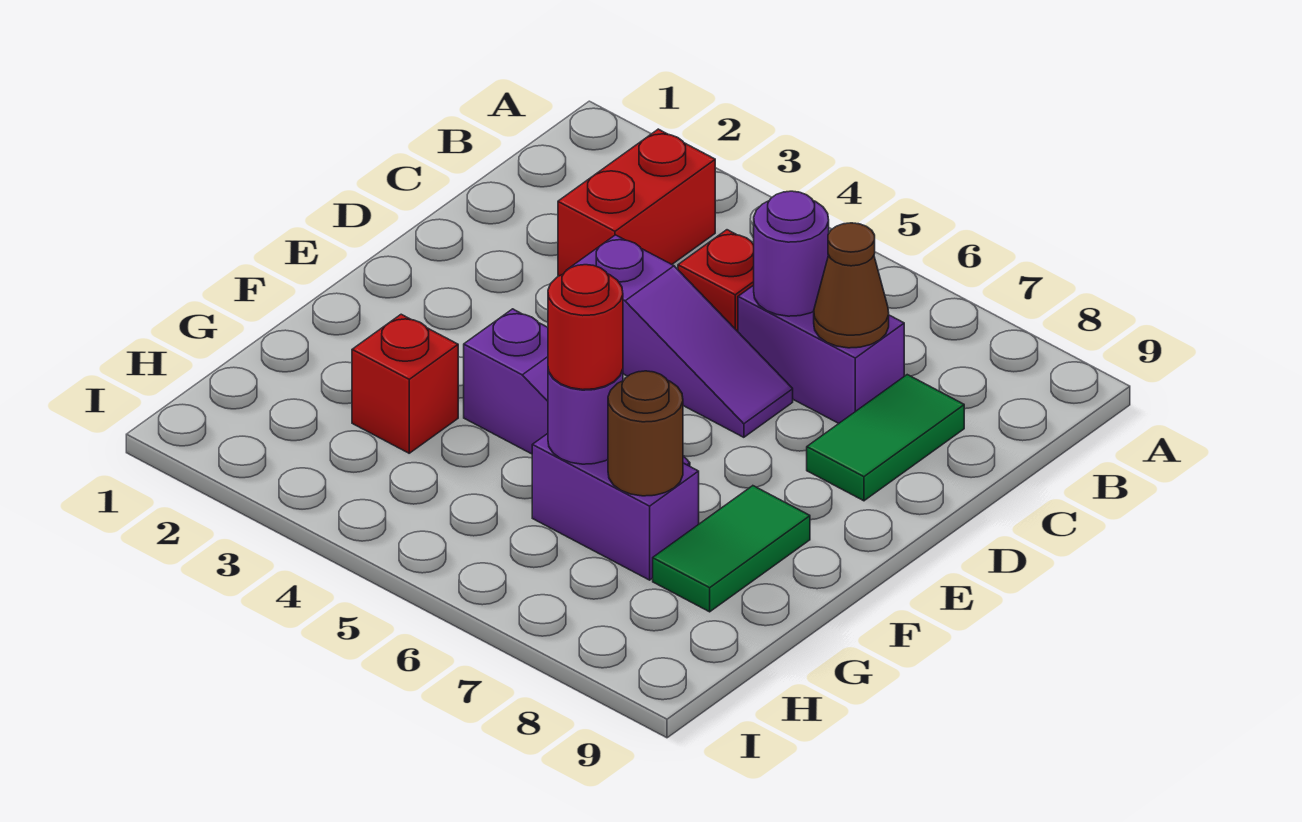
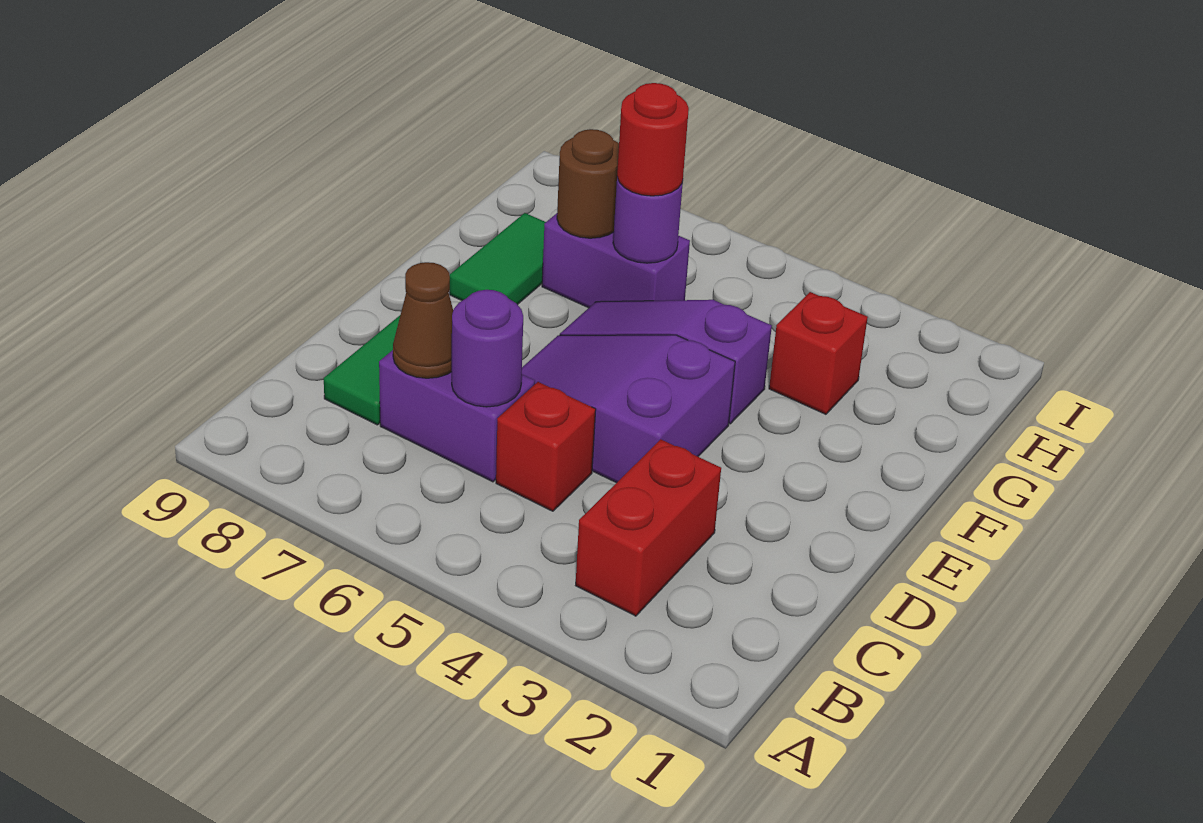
purple 1x3 slope [567,235,793,437] -> purple 2x3 slope [522,335,735,483]

